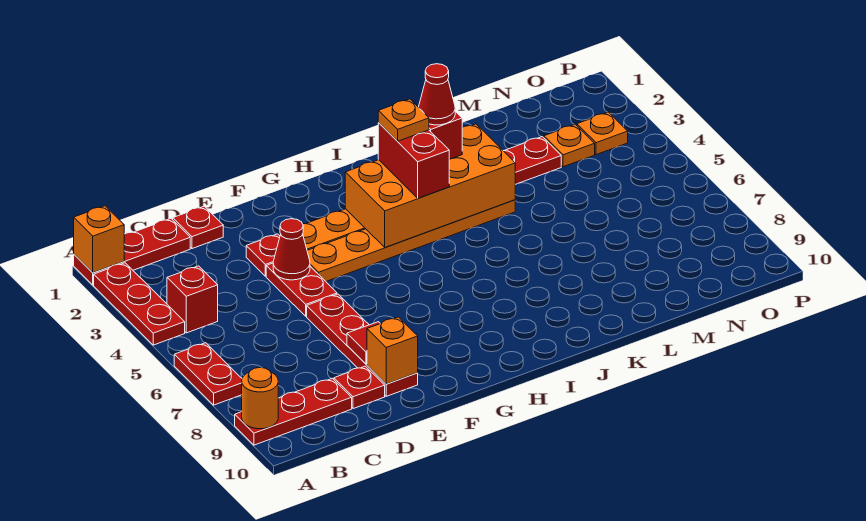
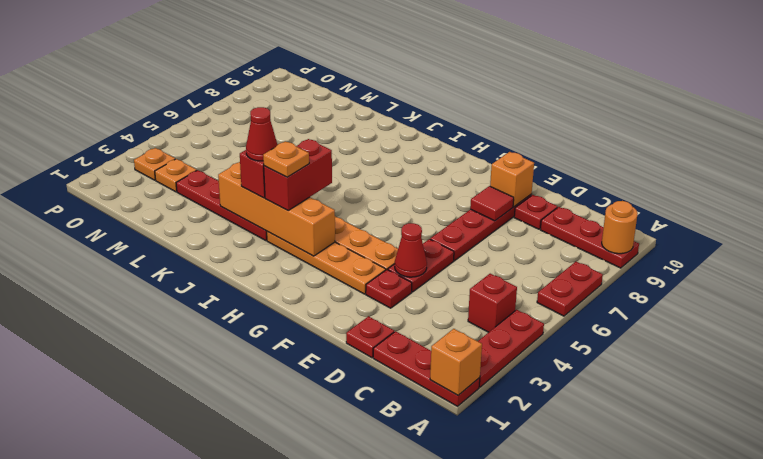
orange 2x4 brick [345,124,515,248] -> orange 1x4 brick [218,162,335,256]

